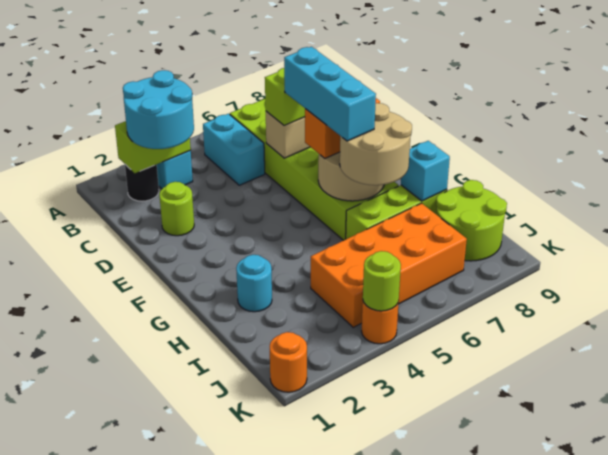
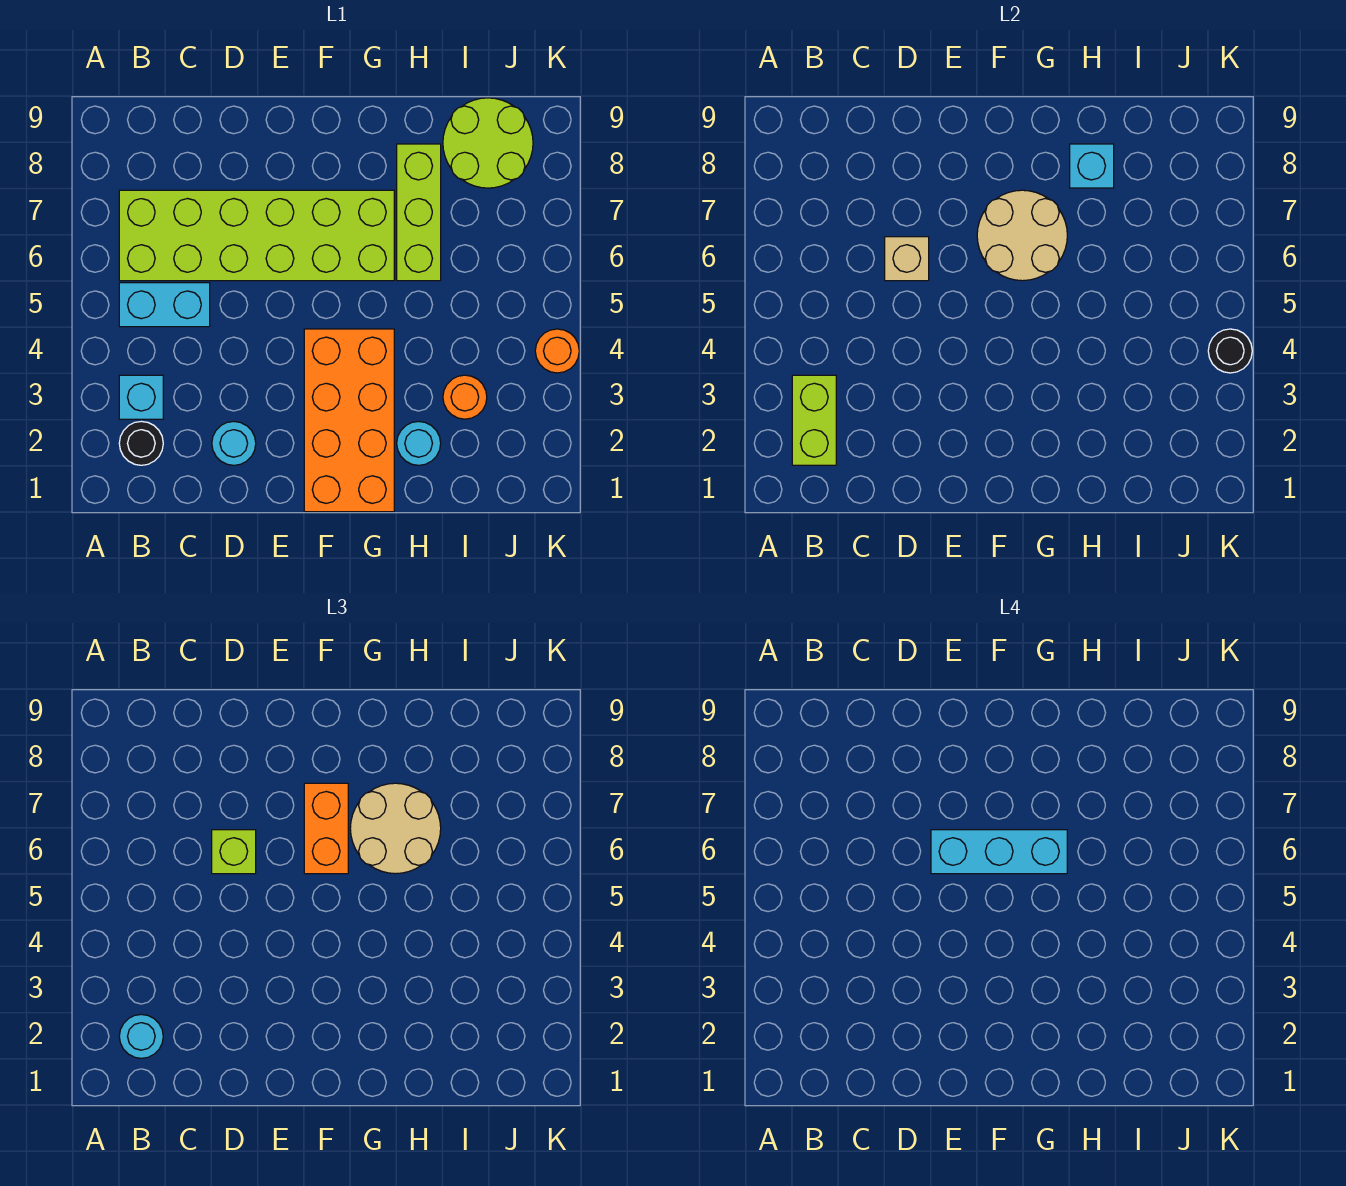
cyan 2x2 round brick [123,70,194,149] -> cyan 1x1 round brick [119,1014,163,1058]
lime 1x1 round brick [159,182,194,236] -> cyan 1x1 round brick [212,421,256,465]
orange 2x4 brick [311,203,467,327] -> orange 2x4 brick moved to [304,329,394,512]
orange 1x1 round brick [270,332,307,392] -> orange 1x1 round brick moved to [443,375,487,419]
lime 1x1 round brick [363,251,401,311] -> black 1x1 round brick [1208,329,1252,373]

